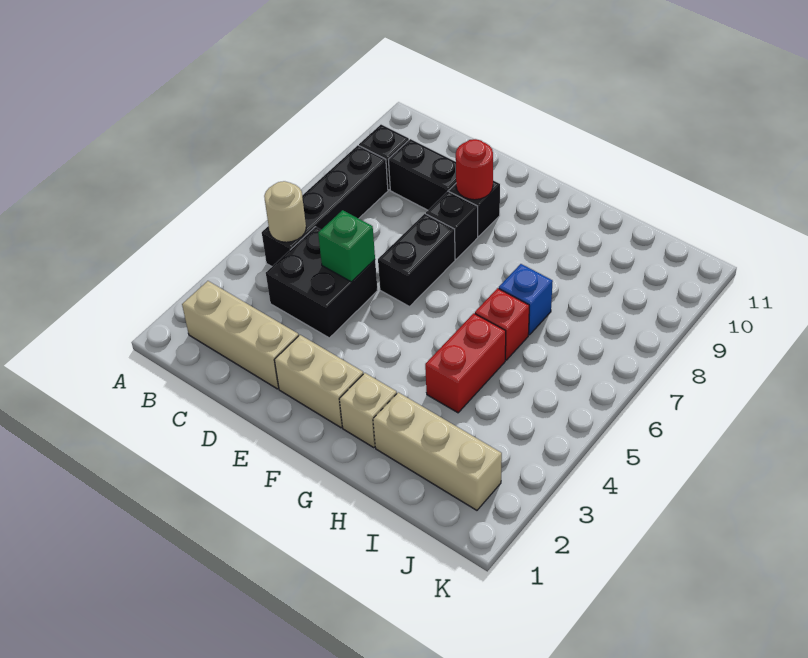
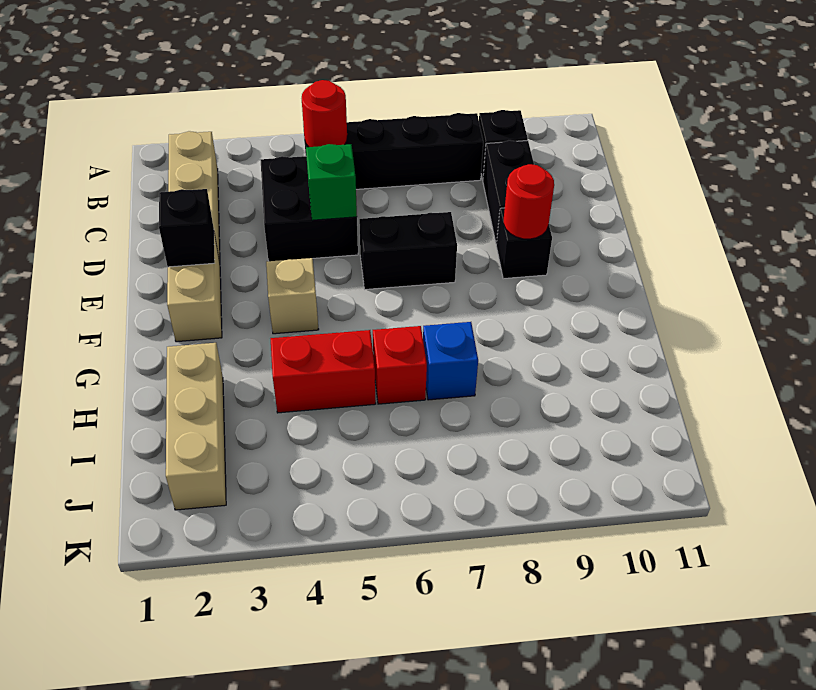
tan 1x1 round brick [264,181,306,242] -> red 1x1 round brick [302,80,347,147]
black 1x1 brick [426,191,478,259] -> black 1x1 brick moved to [159,189,215,267]
tan 1x1 brick [339,373,397,448] -> tan 1x1 brick moved to [266,258,319,334]

